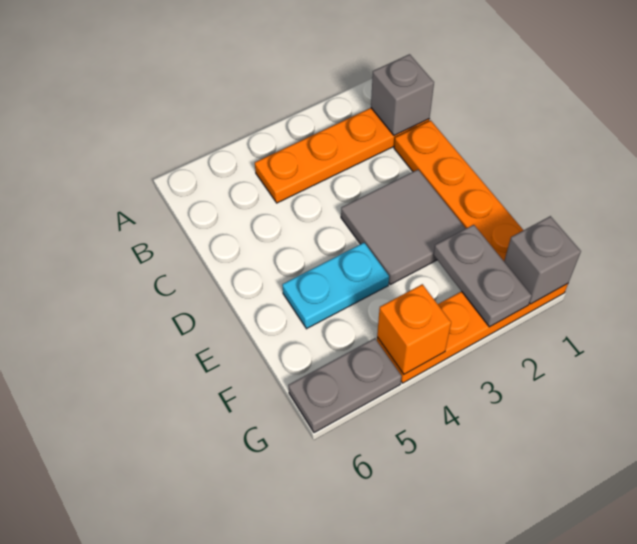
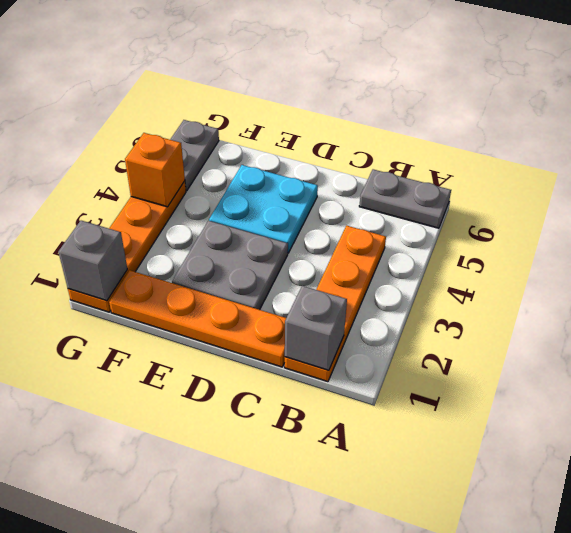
grey 2x2 tile [341,170,466,284] -> grey 2x2 plate [172,221,288,310]
cyan 1x2 plate [282,243,389,329] -> cyan 2x2 plate [209,165,318,253]
grey 1x2 plate [434,225,532,327] -> grey 1x2 plate moved to [359,169,451,228]

